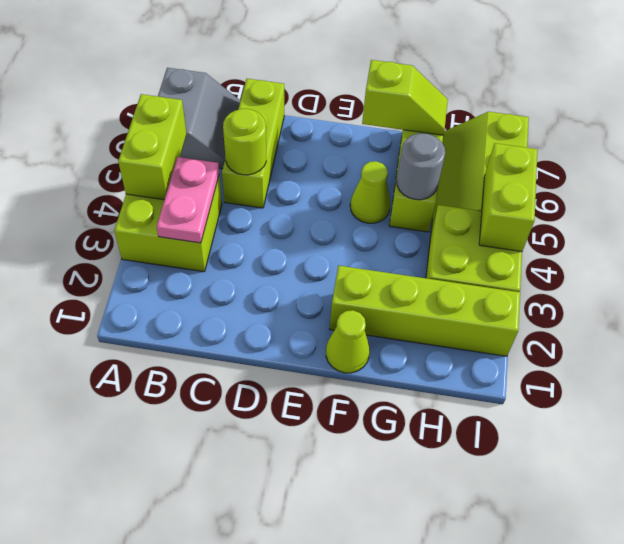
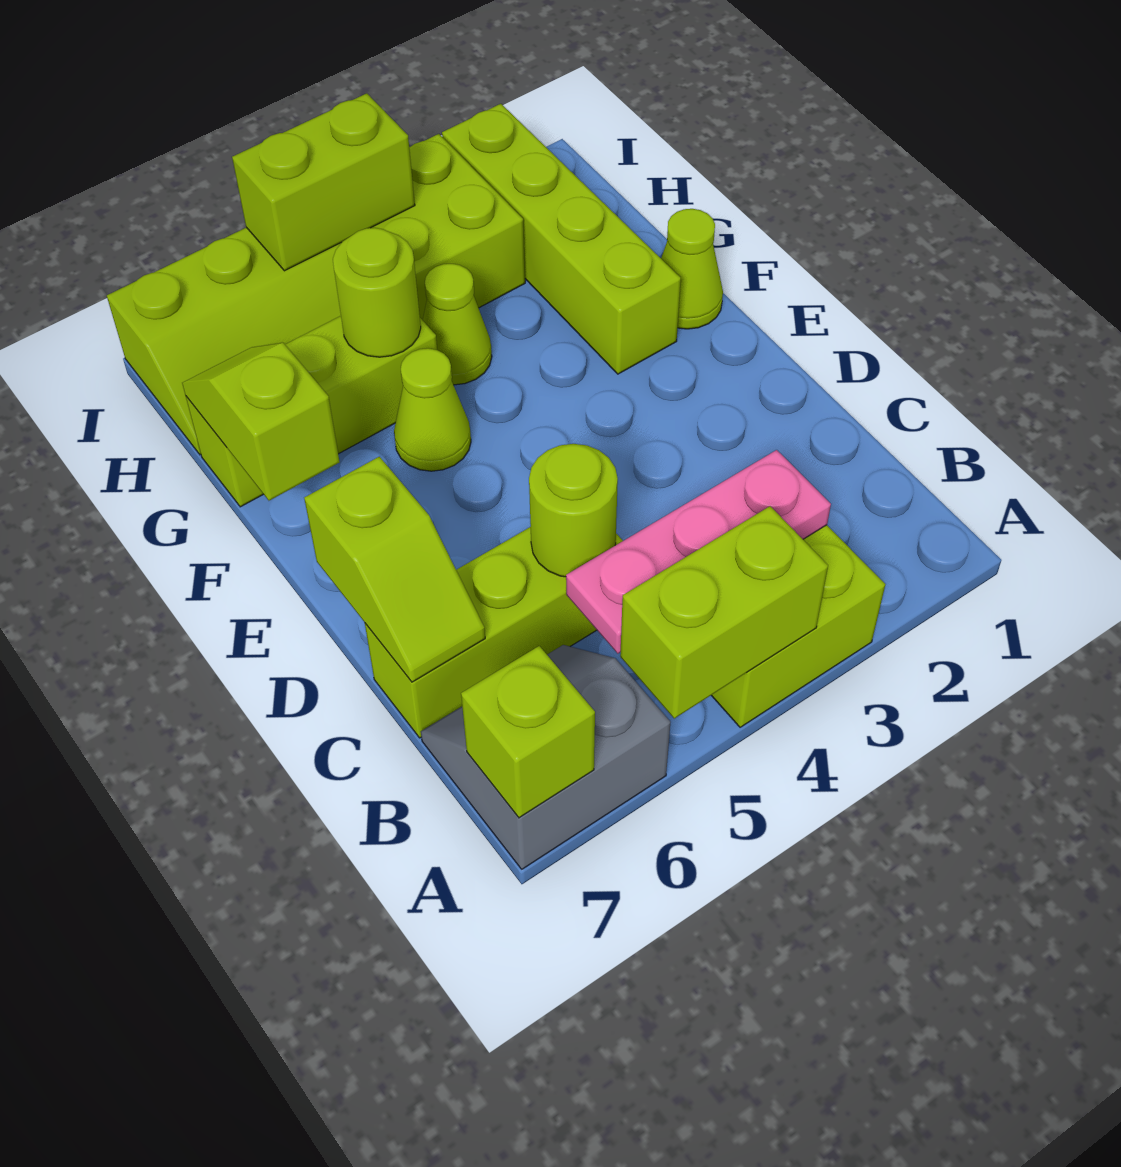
none -> lime 1x1 brick [461,646,595,818]
pink 1x2 plate [157,157,219,243] -> pink 1x3 plate [566,450,831,653]
none -> lime 1x2 slope [304,457,485,682]
none -> lime 1x1 cone [423,264,492,385]
grey 1x1 round brick [397,134,445,200] -> lime 1x1 round brick [333,228,421,357]

